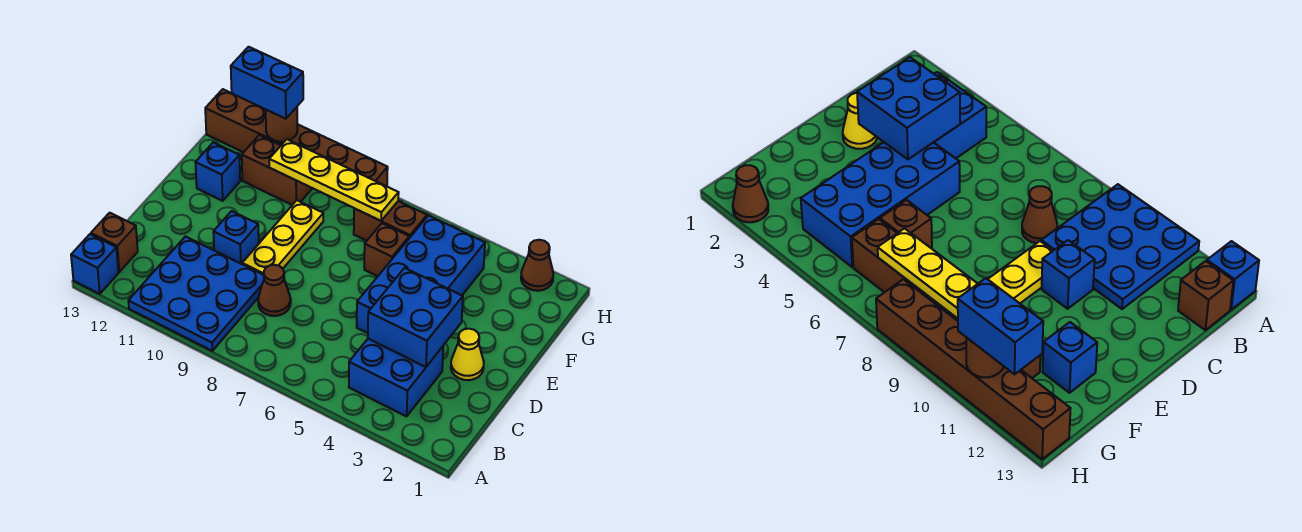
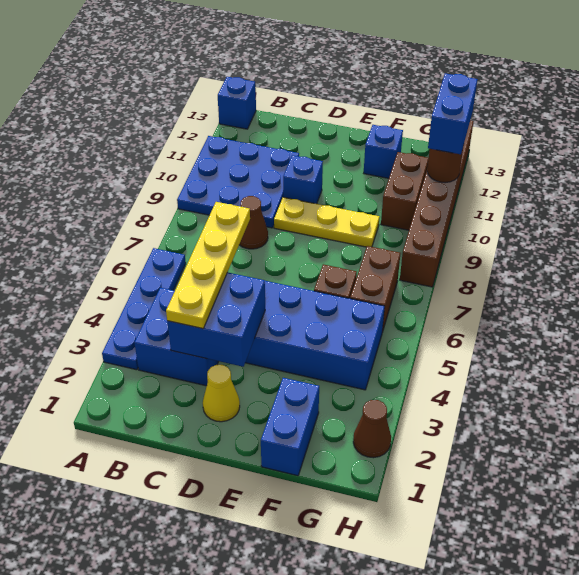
none -> blue 1x4 plate [102,248,186,370]
brown 1x1 brick [91,213,138,272] -> none
none -> blue 1x2 brick [261,378,319,476]
yellow 1x4 plate [269,139,399,221] -> yellow 1x4 plate moved to [166,202,250,329]

